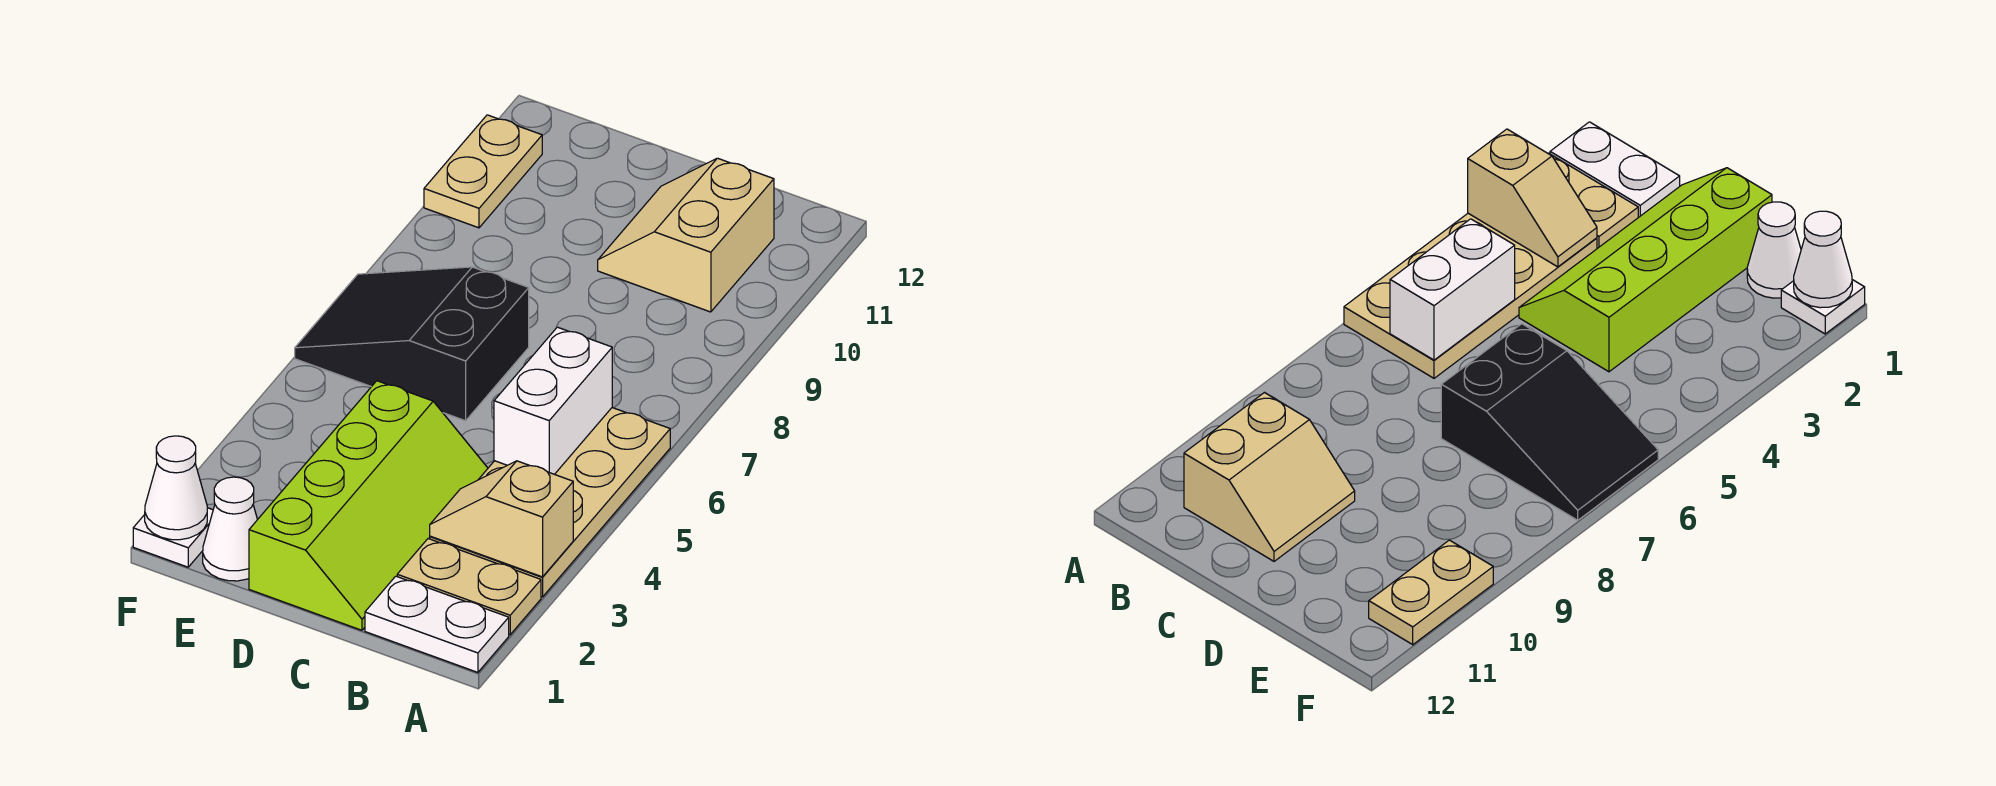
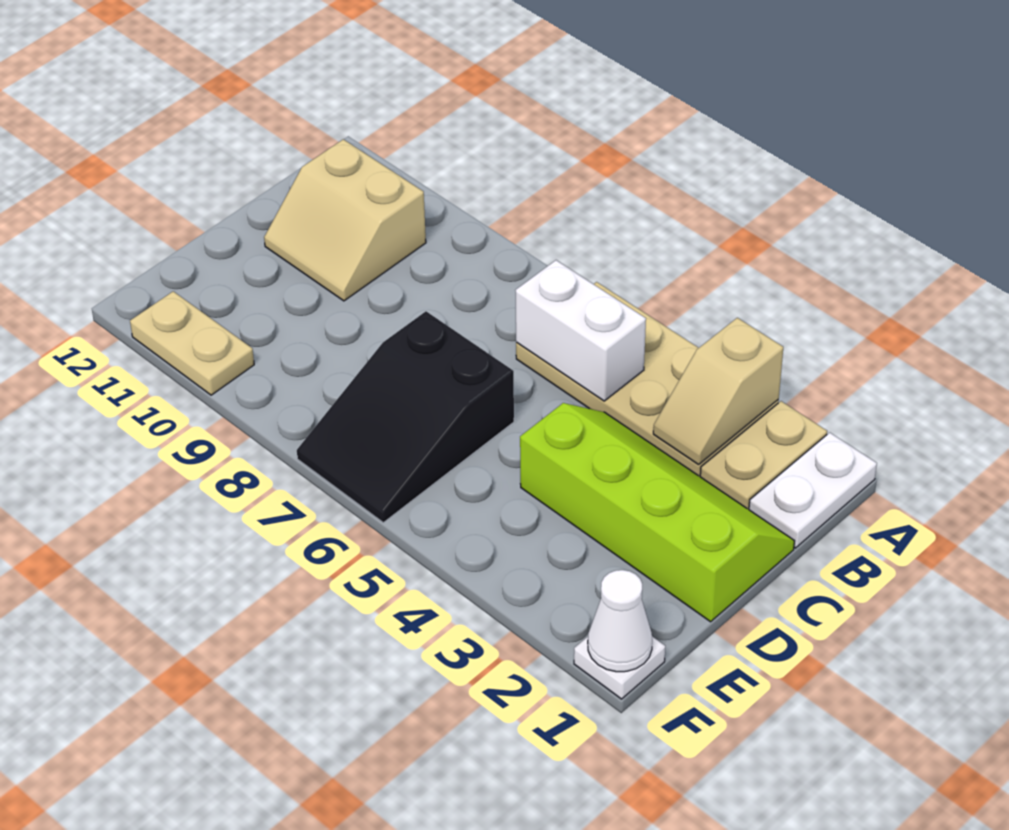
white 1x1 cone [203,477,257,581] -> none

